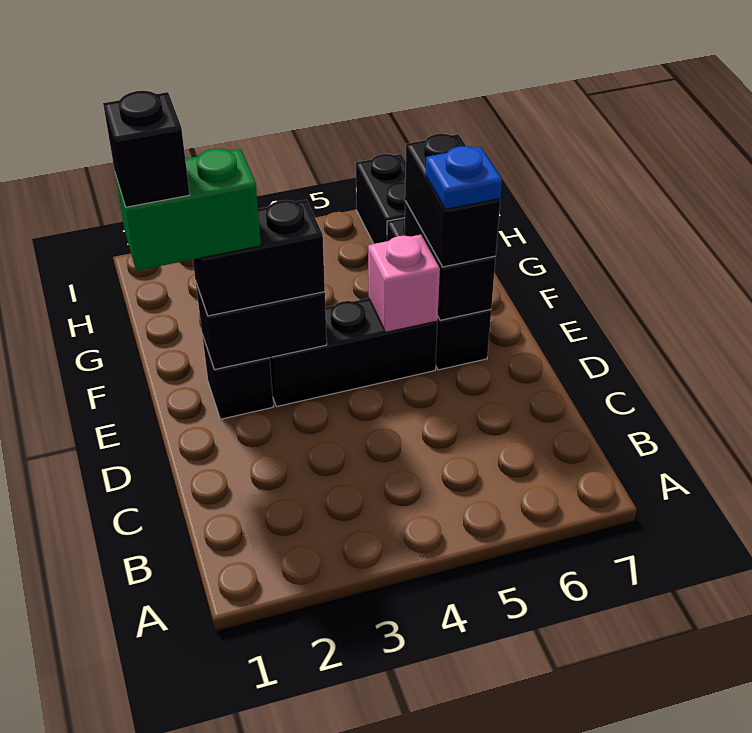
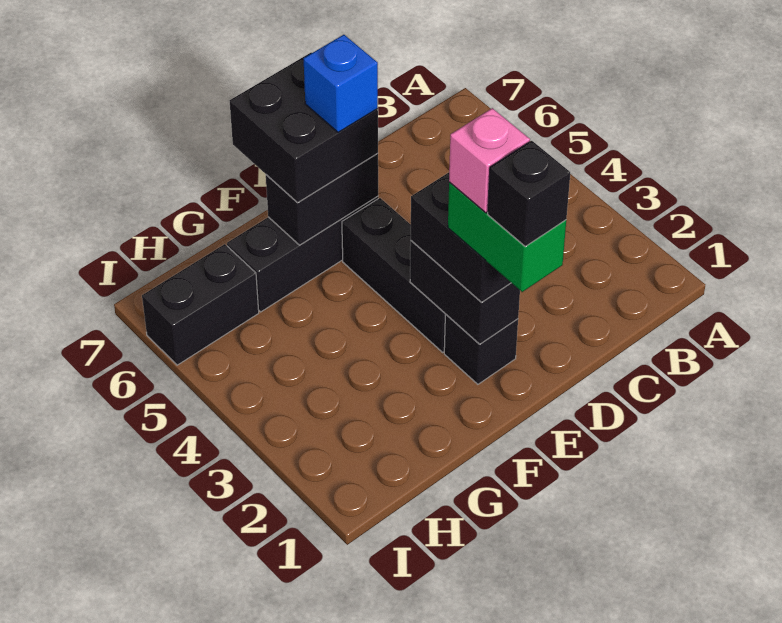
pink 1x1 brick [368,235,440,332] -> pink 1x1 brick moved to [449,108,530,213]
black 1x2 brick [405,134,500,267] -> black 2x2 brick [230,53,378,202]
blue 1x1 plate [426,146,502,209] -> blue 1x1 brick [304,35,378,132]

